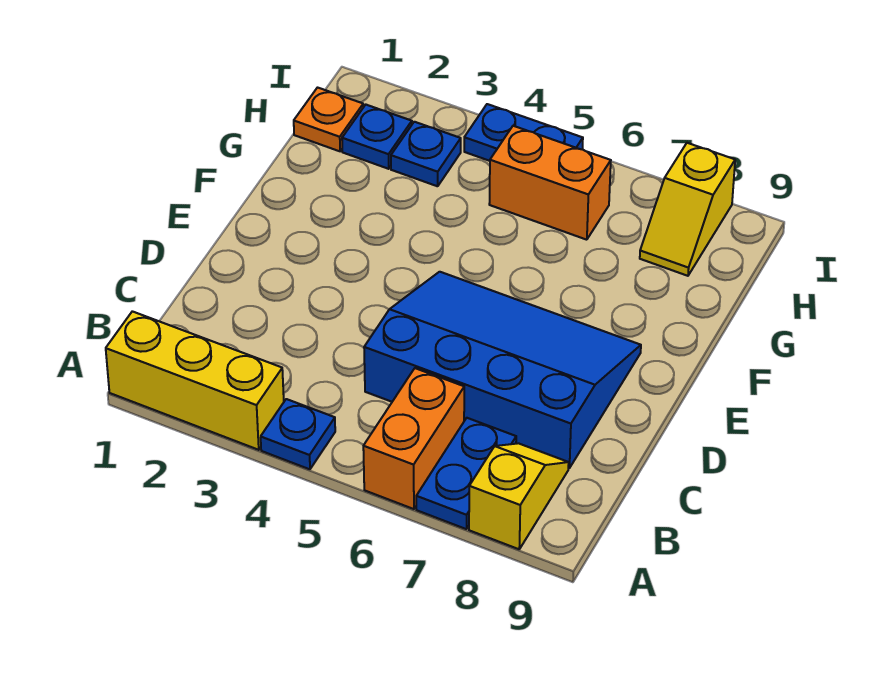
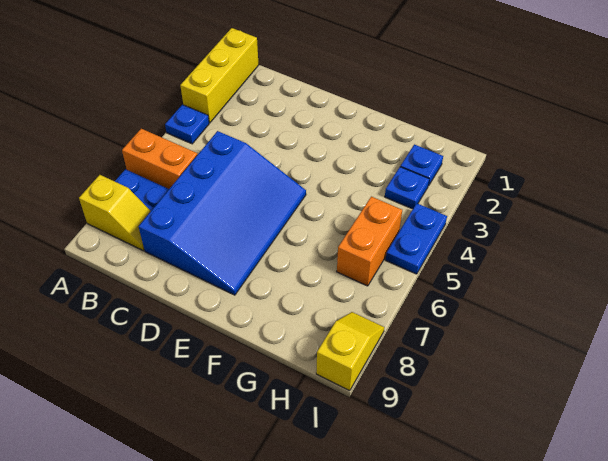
orange 1x1 plate [294,88,363,151] -> none
yellow 1x2 slope [640,143,735,276] -> yellow 1x2 slope turned to [316,312,384,391]

